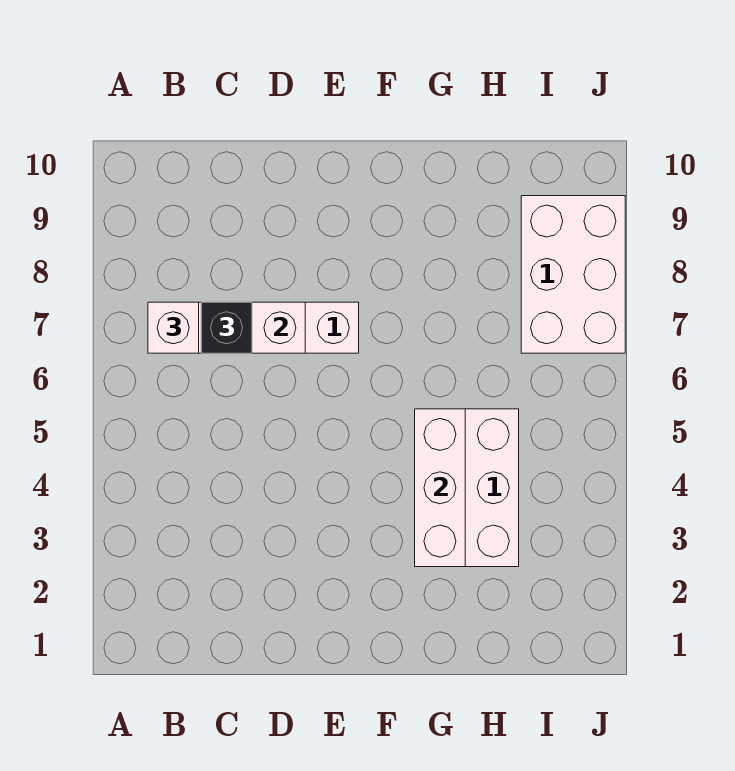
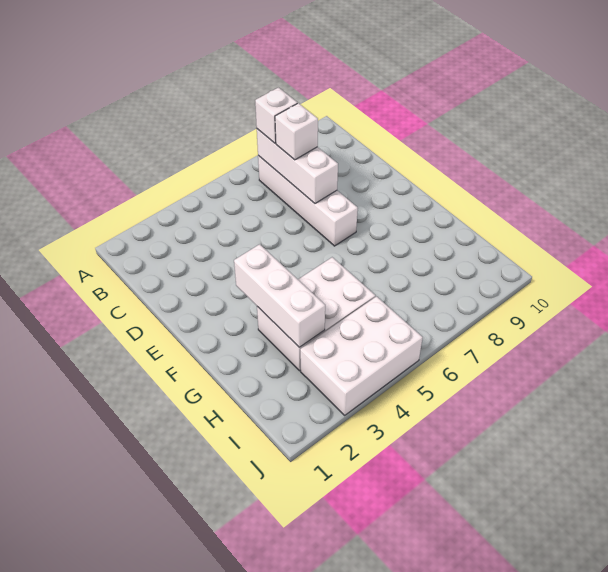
black 1x1 brick [201,302,252,353] -> white 1x1 brick [275,103,318,160]
white 1x3 brick [415,409,465,567] -> white 1x3 brick turned to [234,244,325,347]
white 2x3 brick [521,196,625,353] -> white 2x3 brick moved to [300,297,423,415]

